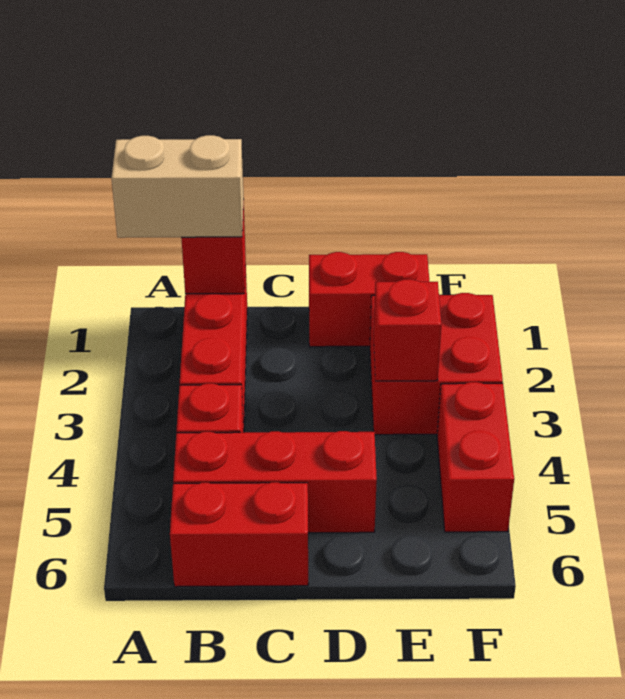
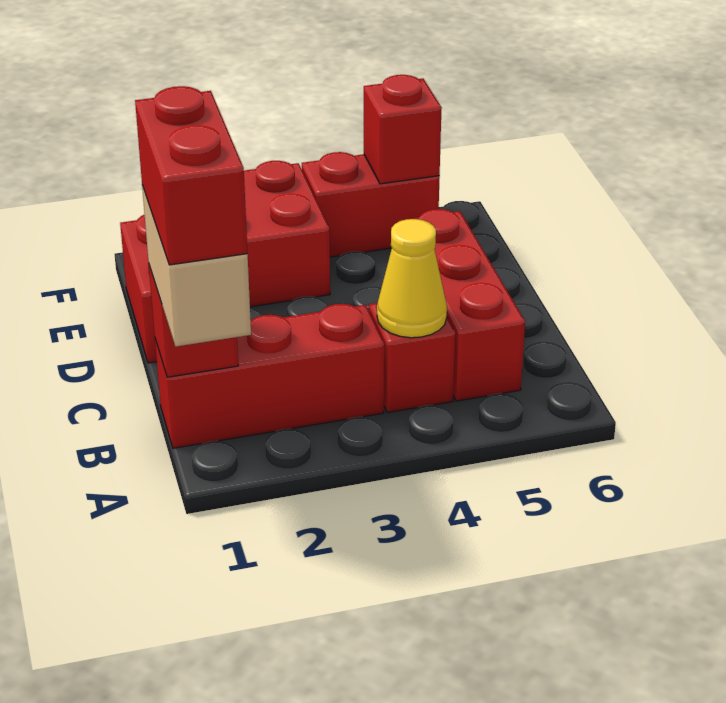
none -> yellow 1x1 cone [377,219,447,338]
red 1x2 brick [170,482,308,587] -> red 1x2 brick moved to [135,86,248,265]
red 1x1 brick [374,279,441,381] -> red 1x1 brick moved to [364,75,442,184]

